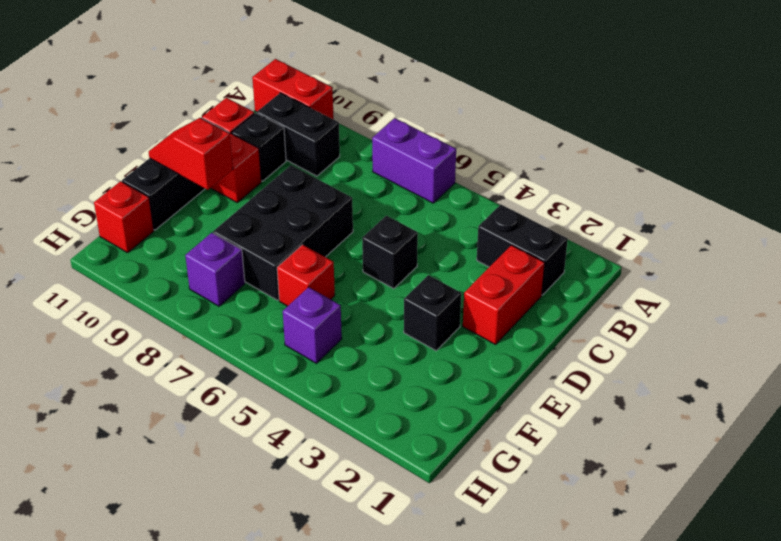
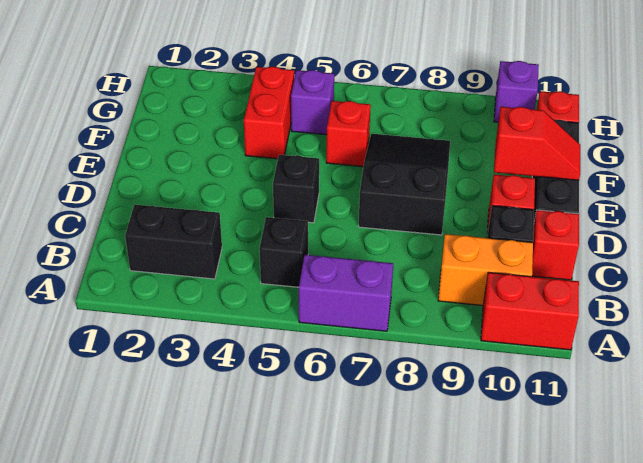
black 1x2 brick [257,93,340,176] -> orange 1x2 brick [438,234,533,306]
red 1x2 brick [463,245,545,345] -> red 1x2 brick moved to [244,67,294,159]
black 2x3 brick [213,165,353,300] -> black 2x3 slope [358,134,450,235]
black 1x1 brick [404,275,461,351] -> black 1x1 brick moved to [259,217,308,287]
purple 1x1 brick [185,233,245,306] -> purple 1x1 brick moved to [494,61,539,122]

